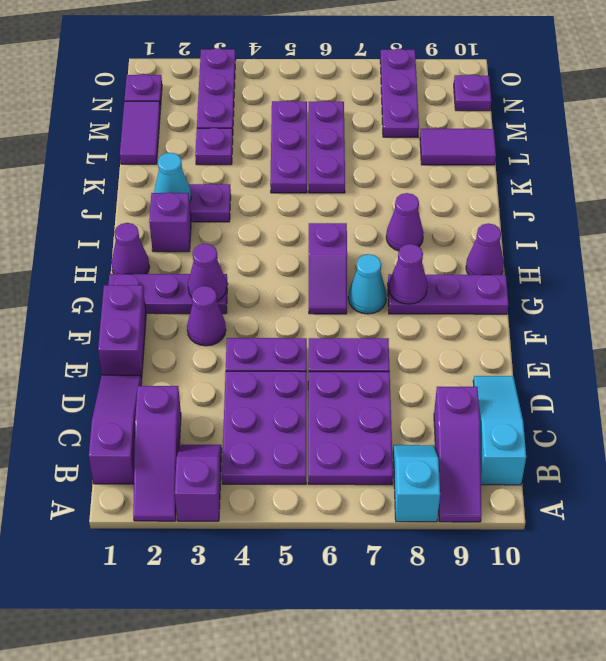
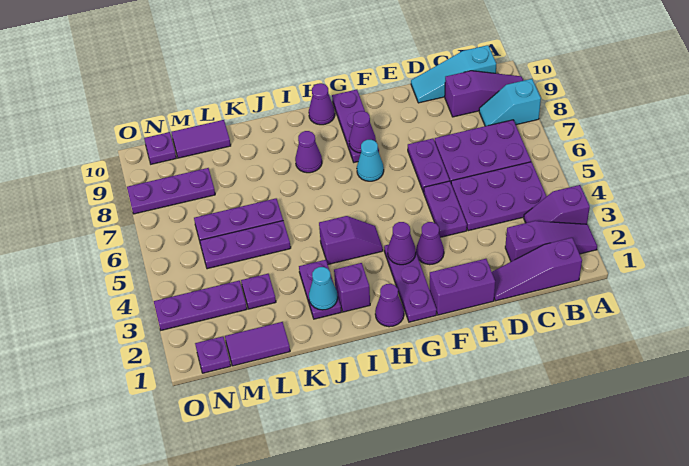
purple 1x2 slope [309,223,347,314] -> purple 1x2 slope moved to [319,216,383,264]
purple 1x2 tile [420,129,496,165] -> purple 1x2 tile turned to [171,120,231,158]

